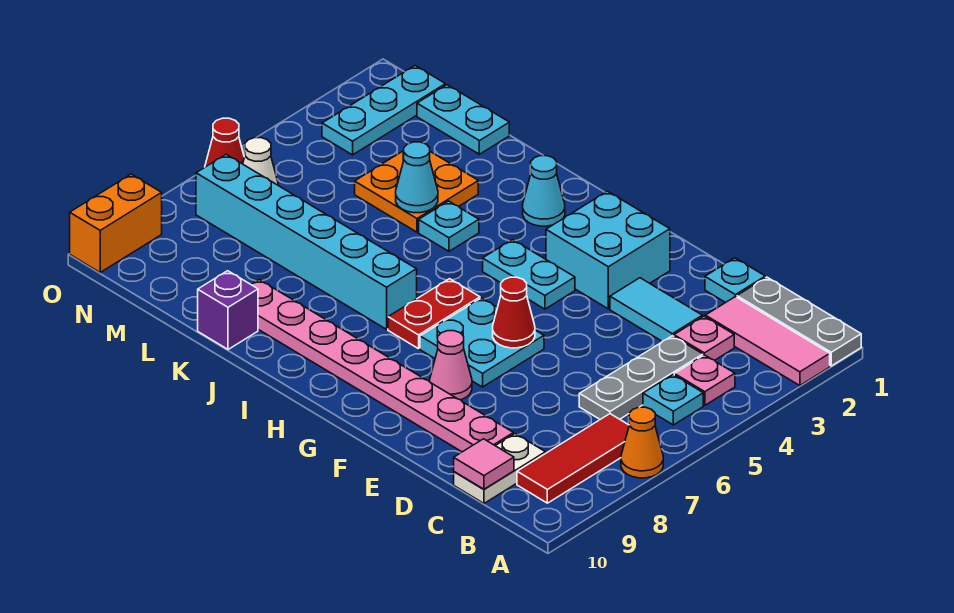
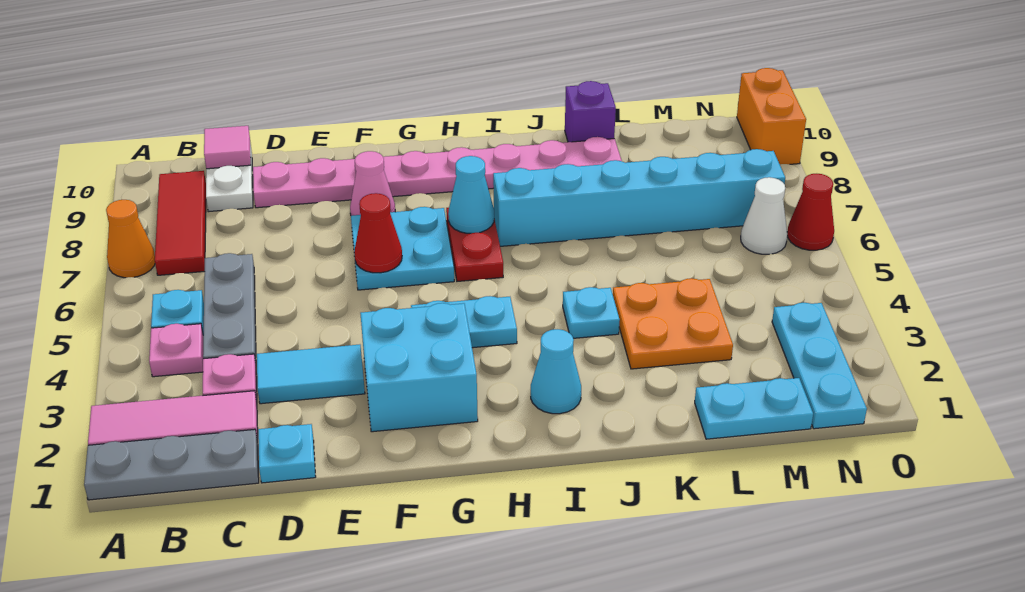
cyan 1x1 cone [396,142,438,213] -> cyan 1x1 cone moved to [448,156,494,233]

